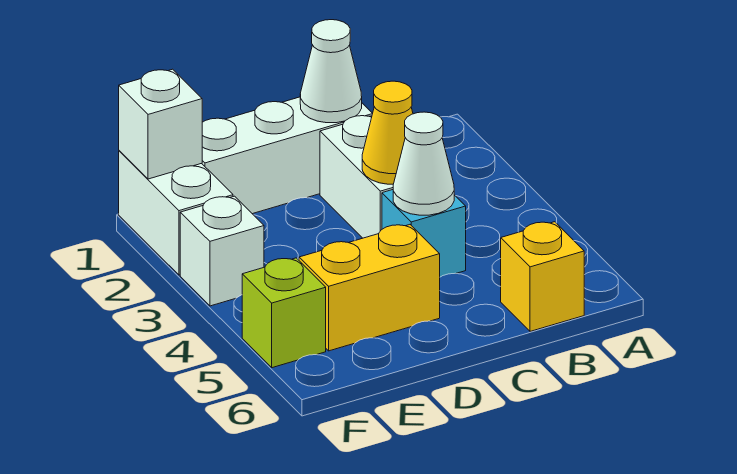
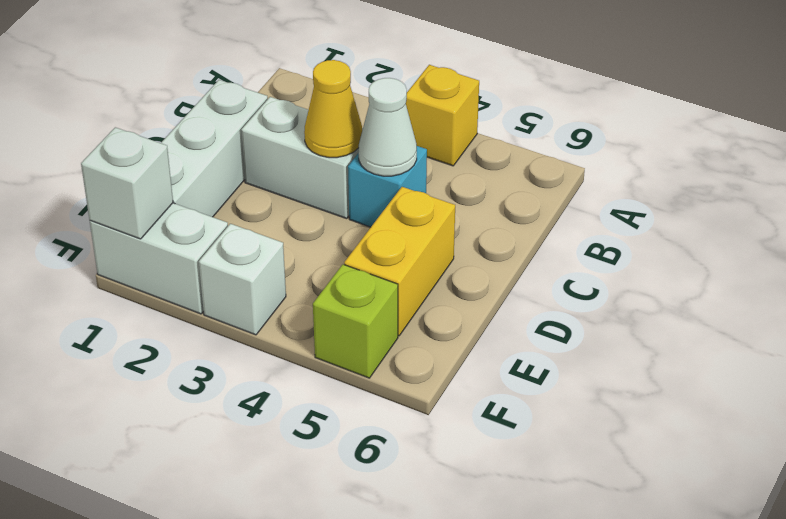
yellow 1x1 brick [501,222,584,331] -> yellow 1x1 brick moved to [406,65,479,166]
white 1x1 cone [300,20,362,123] -> none

